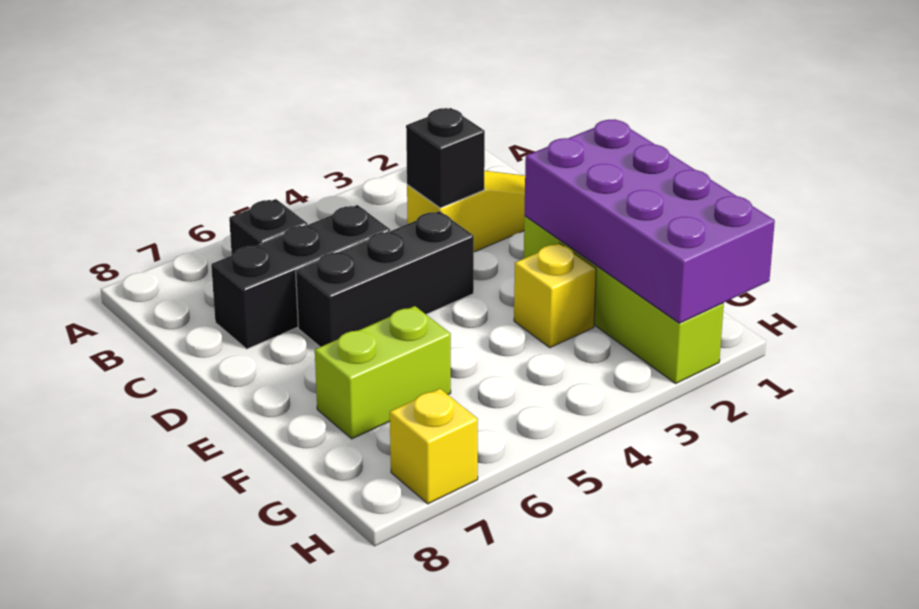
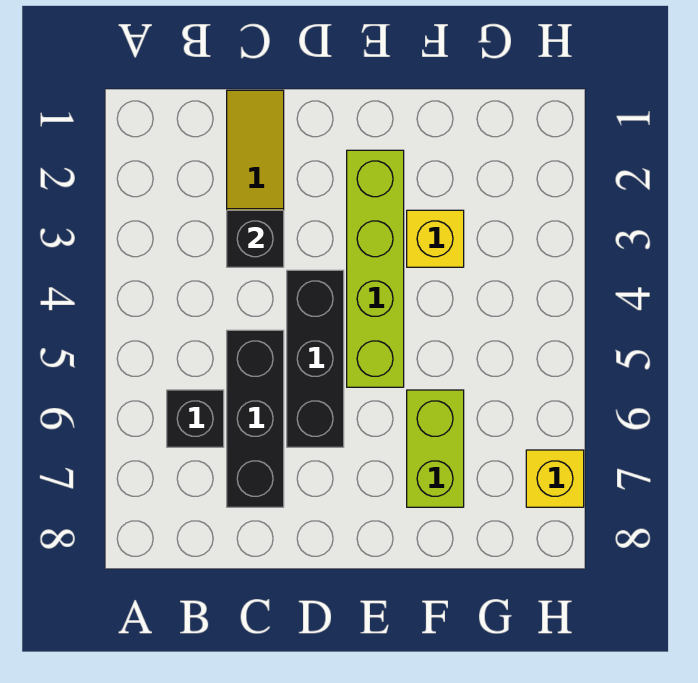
purple 2x4 brick [525,119,775,323] -> none
lime 1x4 brick [524,216,724,383] -> lime 1x4 brick turned to [347,150,404,387]

